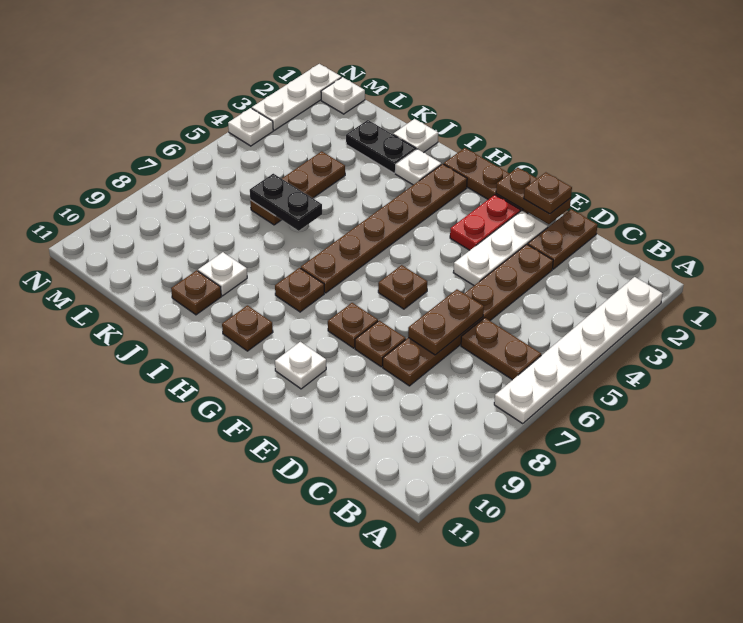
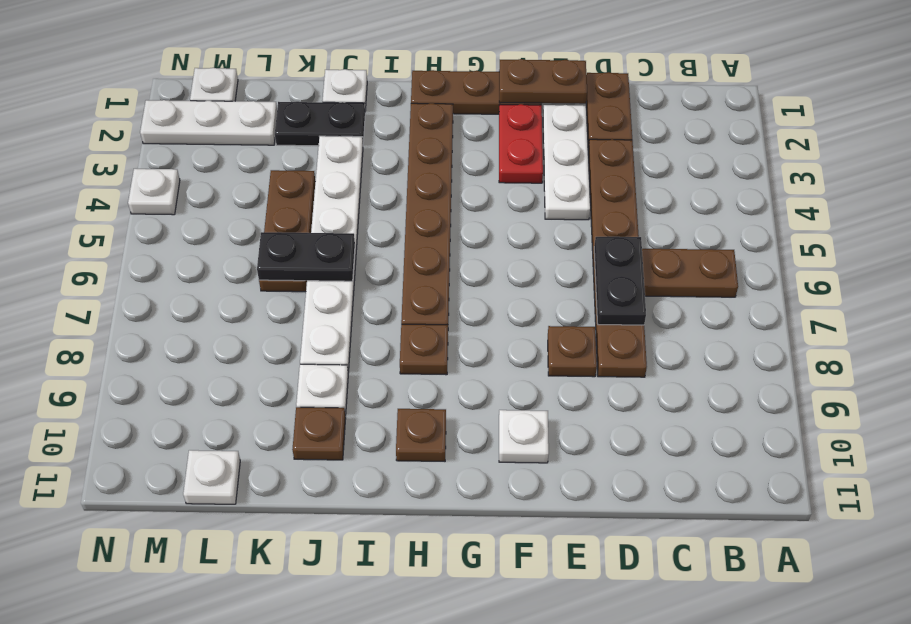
white 1x6 plate [494,277,663,423] -> white 1x6 plate moved to [300,136,363,373]
brown 1x2 plate [408,289,484,355] -> black 1x2 plate [594,237,646,325]
brown 1x1 plate [524,172,572,214] -> none
brown 1x1 plate [378,265,427,309] -> none
brown 1x1 plate [328,303,378,348] -> none
white 1x1 plate [395,149,441,185] -> white 1x1 plate moved to [183,450,240,504]
white 1x3 plate [252,64,341,130] -> white 1x3 plate turned to [140,100,277,145]

